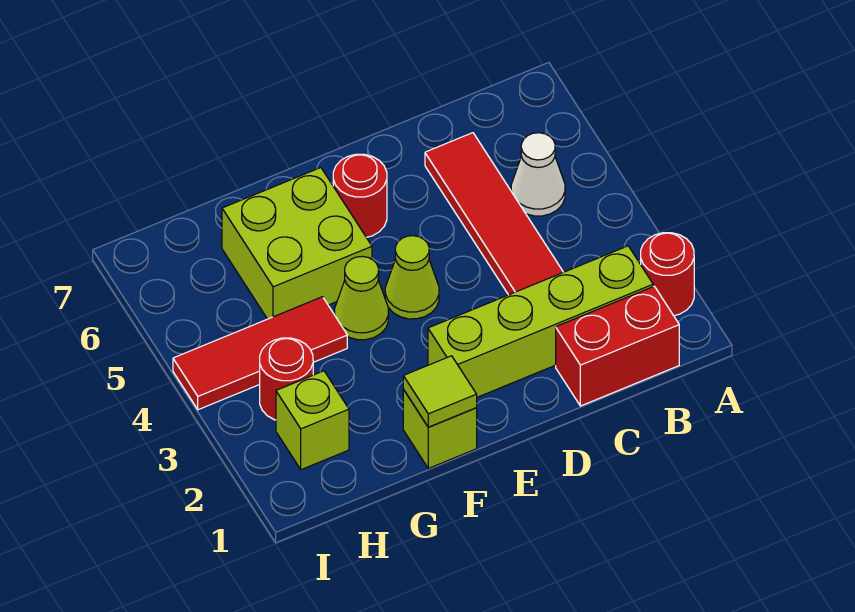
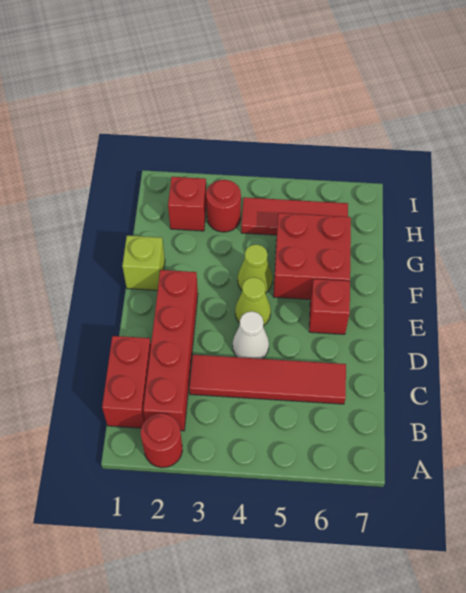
lime 1x4 brick [428,246,653,397] -> red 1x4 brick [143,270,198,431]
white 1x1 cone [511,133,565,216] -> white 1x1 cone moved to [233,311,269,359]
red 1x1 round brick [333,154,387,237] -> red 1x1 brick [309,279,350,334]
lime 1x1 tile [403,356,477,427] -> none
lime 2x2 brick [222,168,372,319] -> red 2x2 brick [273,213,351,299]
red 1x3 tile [173,297,347,410] -> red 1x3 tile turned to [241,197,348,235]
lime 1x1 brick [276,371,349,470] -> red 1x1 brick [168,177,207,231]

